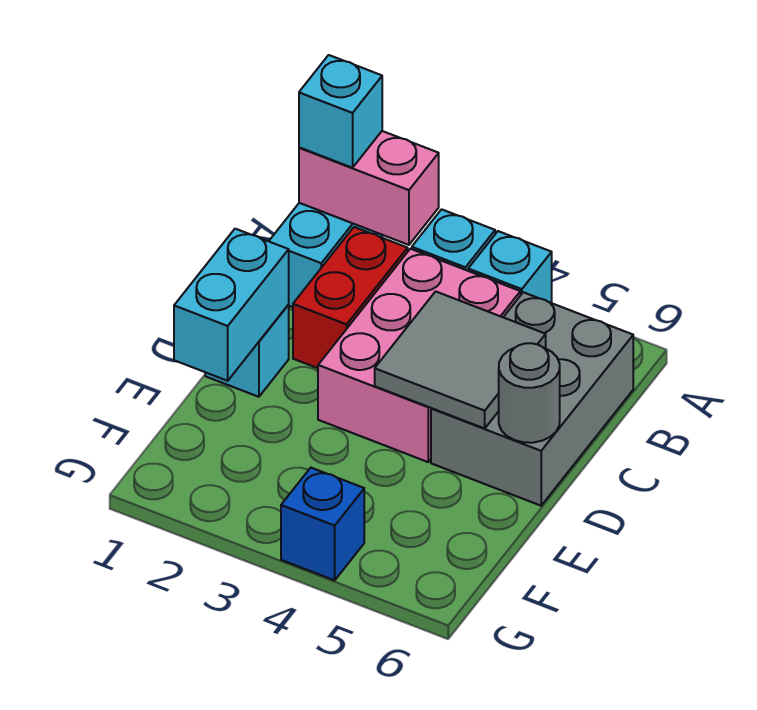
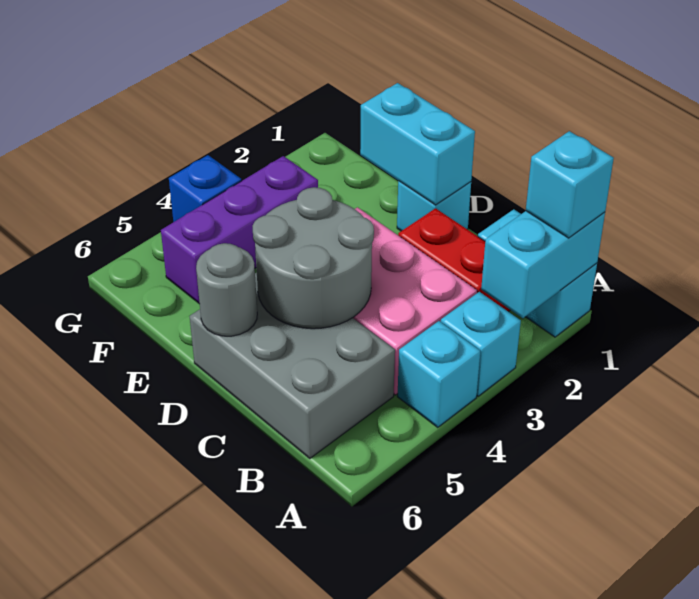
pink 1x2 brick [299,131,439,245] -> cyan 1x2 brick [481,211,605,318]
grey 2x2 tile [375,291,546,428] -> grey 2x2 round brick [253,187,374,329]
none -> purple 1x3 brick [161,156,318,304]

